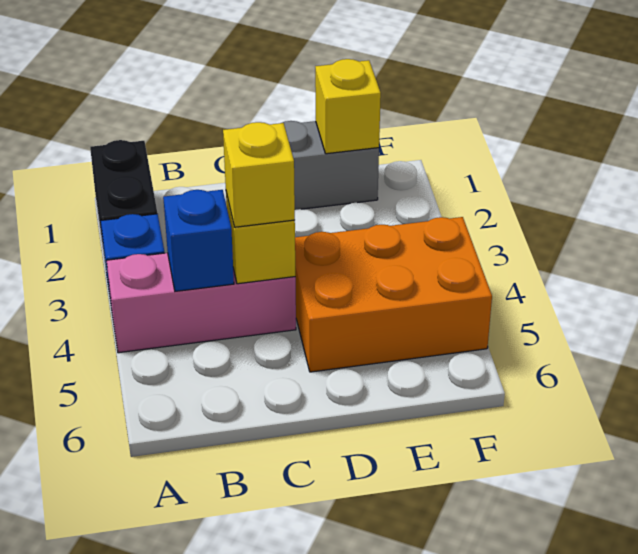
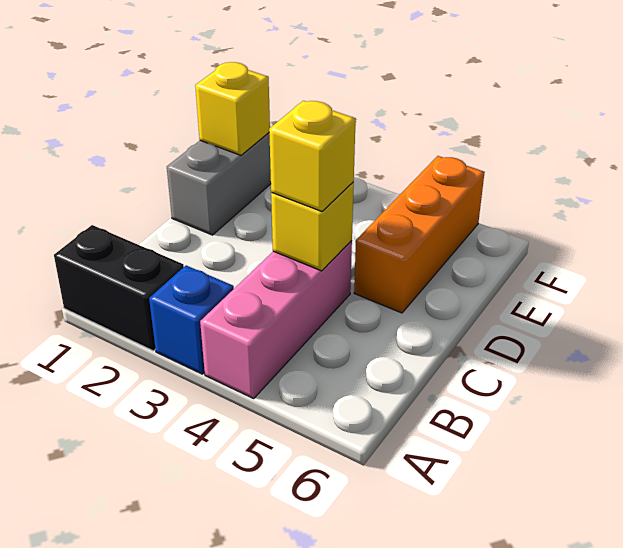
blue 1x1 brick [163,190,234,291] -> none
orange 2x3 brick [295,217,492,372] -> orange 1x3 brick [354,156,485,313]

